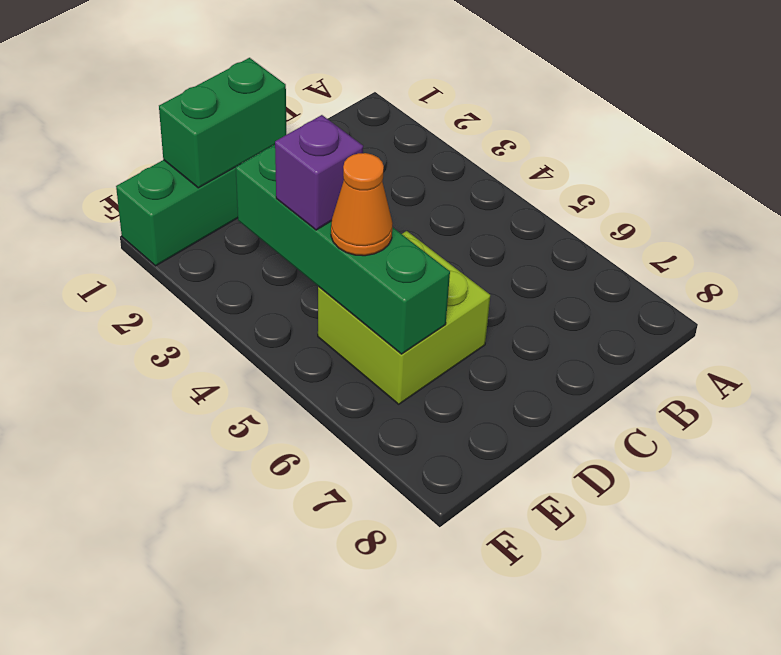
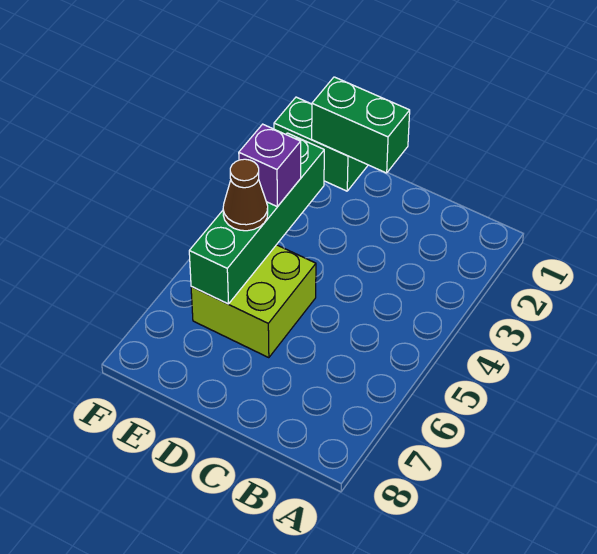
orange 1x1 cone [331,153,393,256] -> brown 1x1 cone [223,159,268,231]

